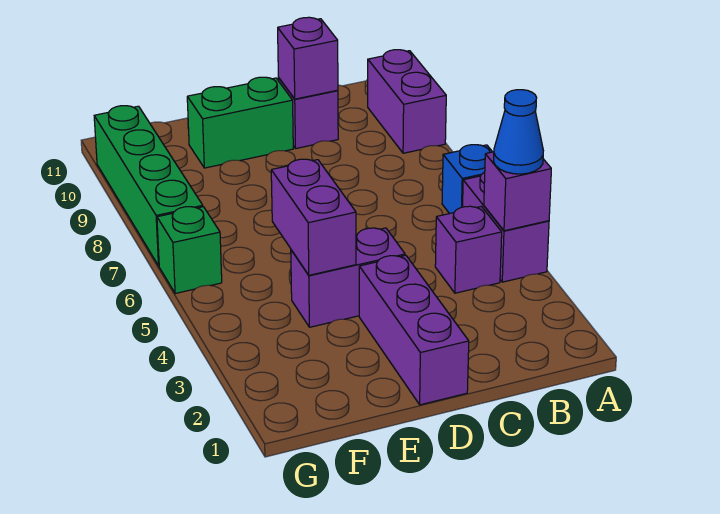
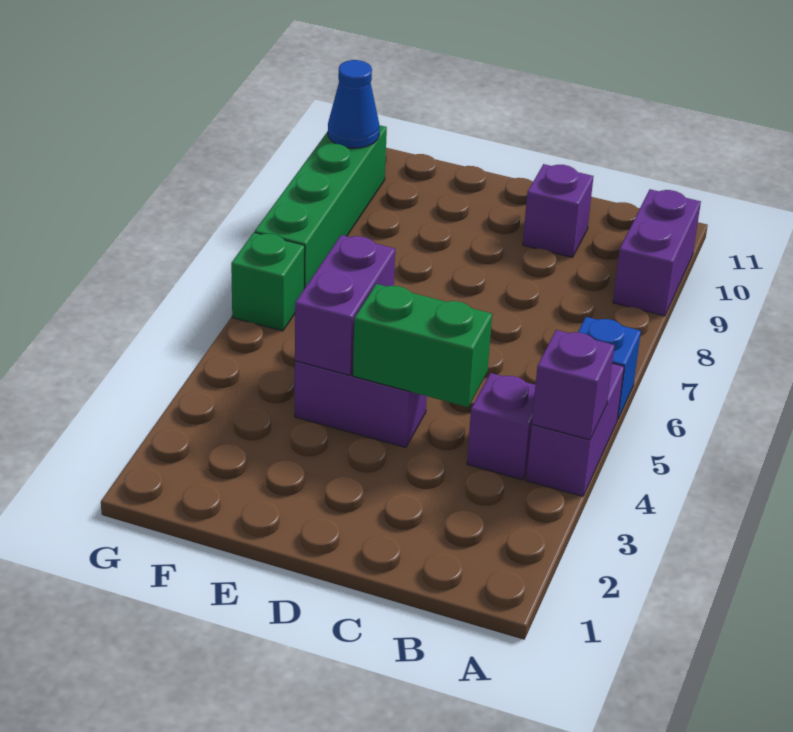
blue 1x1 cone [493,90,543,174] -> blue 1x1 cone moved to [328,60,380,148]
purple 1x1 brick [278,17,338,99] -> none
purple 1x3 brick [359,255,469,405] -> none
green 1x2 brick [187,77,293,168] -> green 1x2 brick moved to [353,284,492,407]

